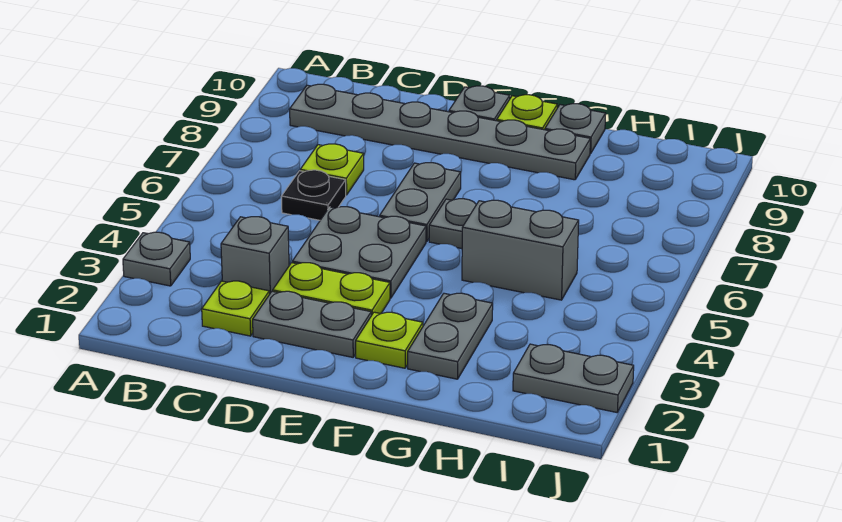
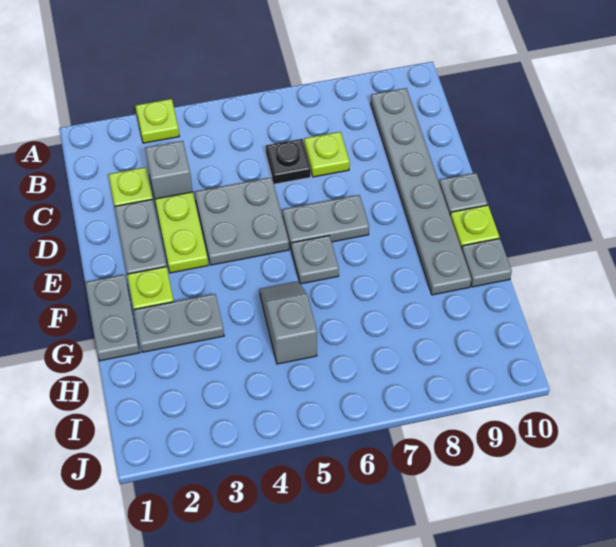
grey 1x1 plate [123,232,190,286] -> lime 1x1 plate [136,99,179,143]
grey 1x2 brick [462,200,579,300] -> grey 1x2 slope [259,282,317,364]
grey 1x2 plate [513,344,634,412] -> grey 1x2 plate moved to [85,275,140,361]

